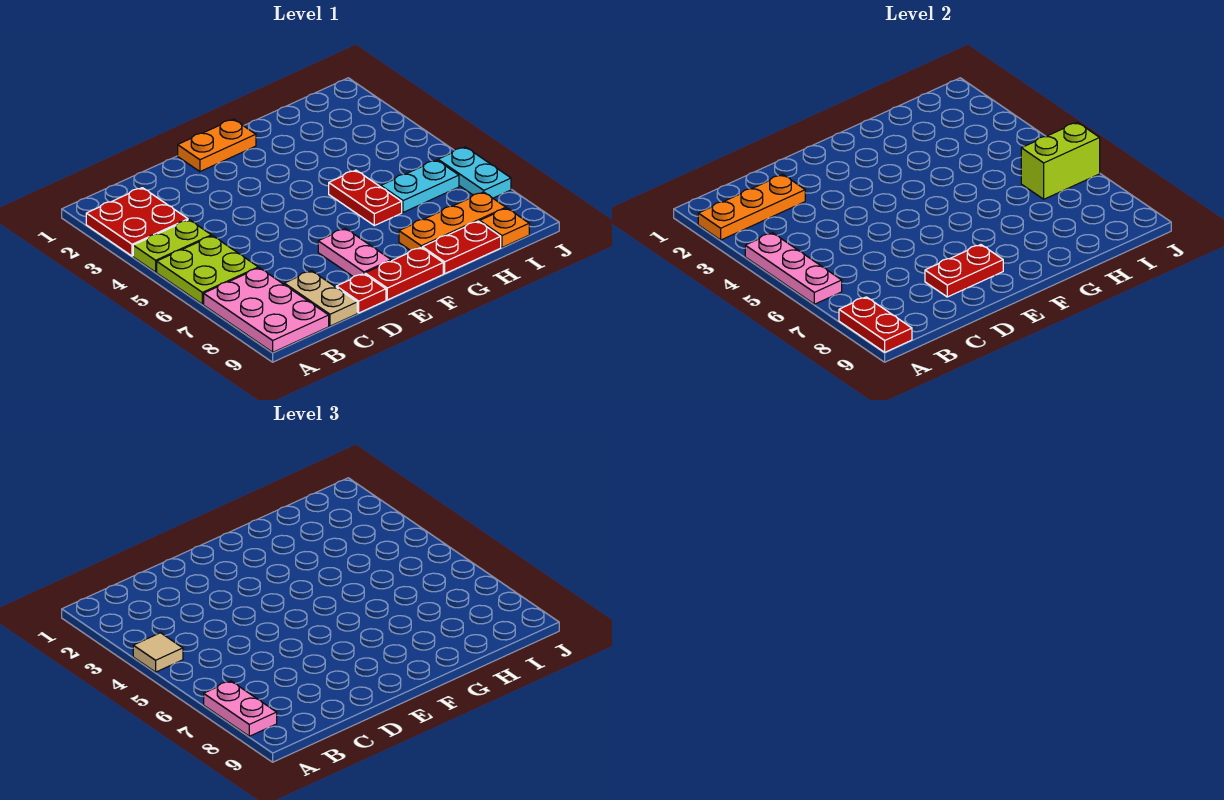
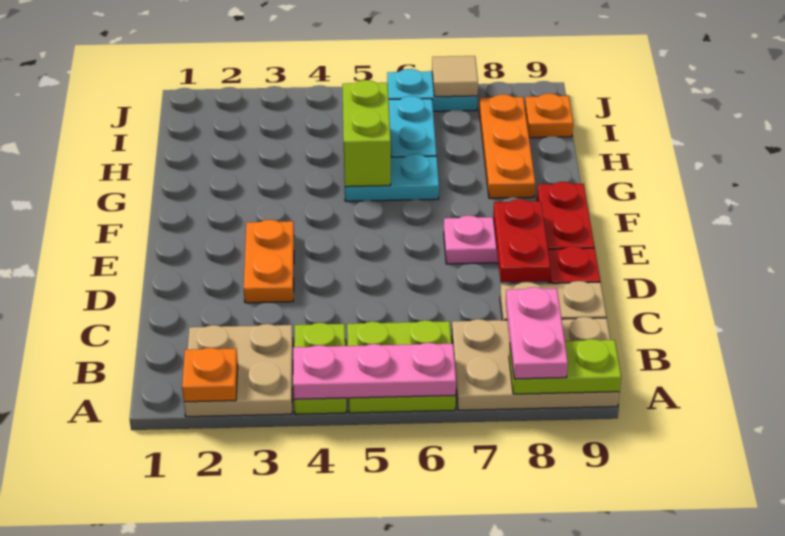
red 2x2 plate [86,188,188,256] -> tan 2x2 plate [184,324,293,417]
orange 1x3 plate [698,175,805,240] -> orange 1x1 plate [182,348,238,402]
tan 1x1 tile [133,633,183,672] -> tan 1x1 tile moved to [432,56,478,97]
pink 2x3 plate [204,268,329,352] -> tan 2x3 plate [452,317,620,410]
pink 1x2 plate [204,681,277,736] -> pink 1x2 plate turned to [506,287,568,379]
red 1x2 plate [839,297,912,352] -> lime 1x2 plate [509,339,621,394]
orange 1x2 plate [178,119,256,172] -> orange 1x2 plate moved to [244,220,294,303]
red 1x2 plate [329,170,402,226] -> cyan 1x2 plate [345,154,439,201]
red 1x2 plate [422,221,501,273] -> none
lime 1x2 brick [1021,122,1100,199] -> lime 1x2 brick moved to [342,80,391,187]

